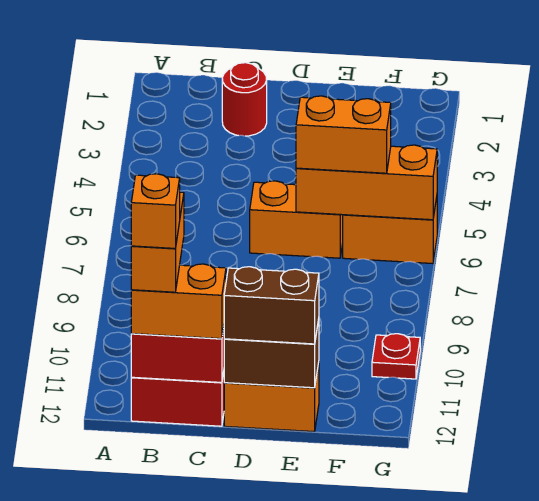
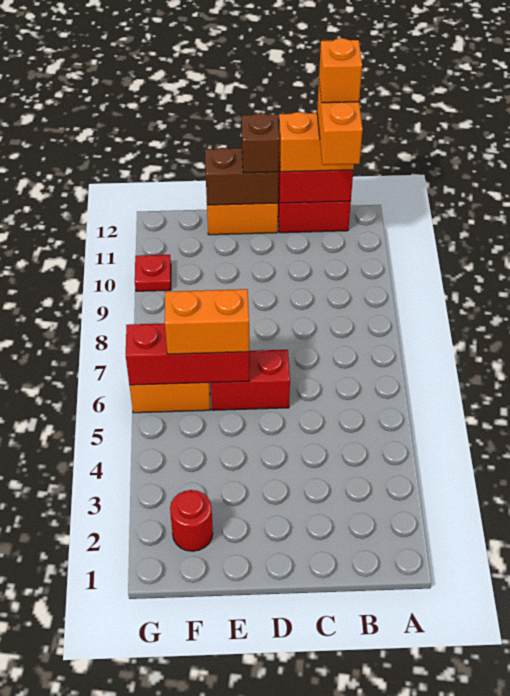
red 1x1 round brick [222,63,267,136] -> red 1x1 round brick moved to [170,490,213,551]
orange 1x2 brick [250,181,343,258] -> red 1x2 brick [211,350,290,410]
brown 1x2 brick [224,267,319,344] -> brown 1x1 brick [242,113,279,173]
orange 1x3 brick [296,145,437,220] -> red 1x3 brick [126,323,249,385]

